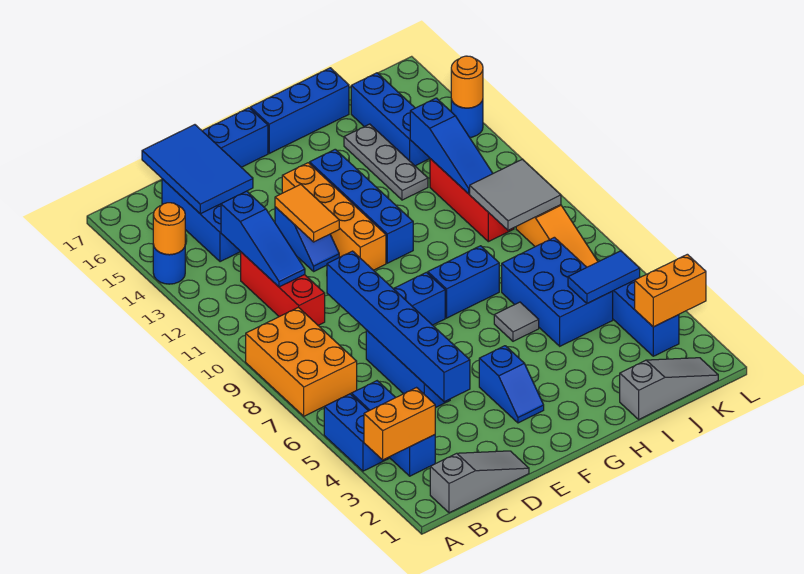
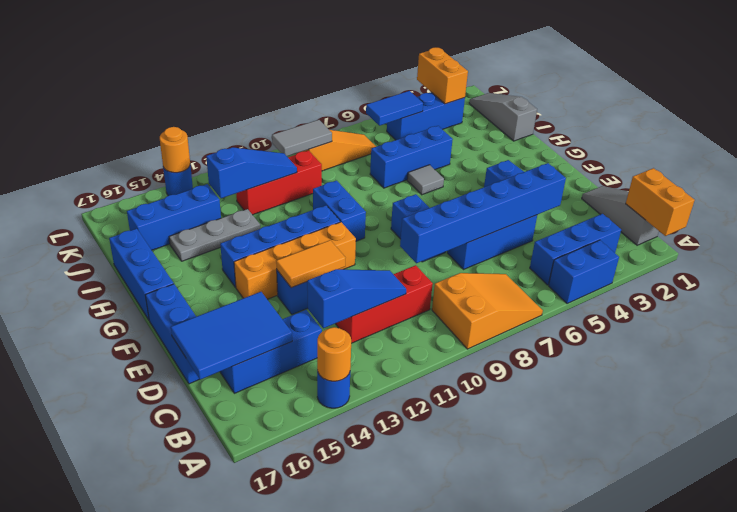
orange 1x2 brick [364,388,435,460] -> orange 1x2 brick moved to [625,168,695,236]
orange 2x3 brick [246,307,357,416] -> orange 2x3 slope [432,273,543,349]
blue 1x2 brick [428,246,499,318] -> blue 1x2 brick moved to [313,181,366,241]
blue 2x3 brick [502,237,613,346] -> blue 1x3 brick [370,126,453,188]
blue 1x2 tile [568,251,640,303] -> blue 1x2 tile turned to [366,91,423,126]
grey 2x2 tile [470,159,561,230] -> grey 1x2 tile [272,120,332,156]

